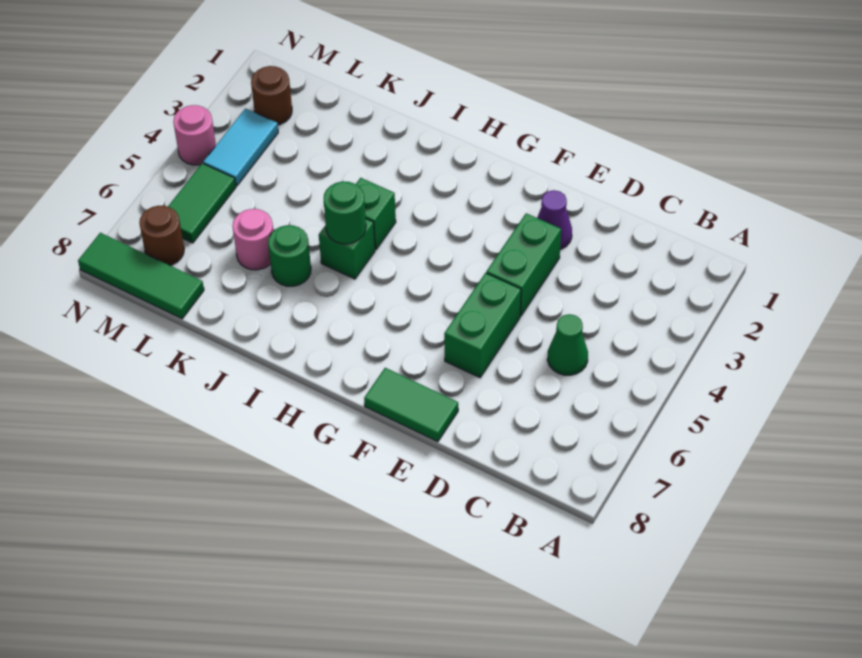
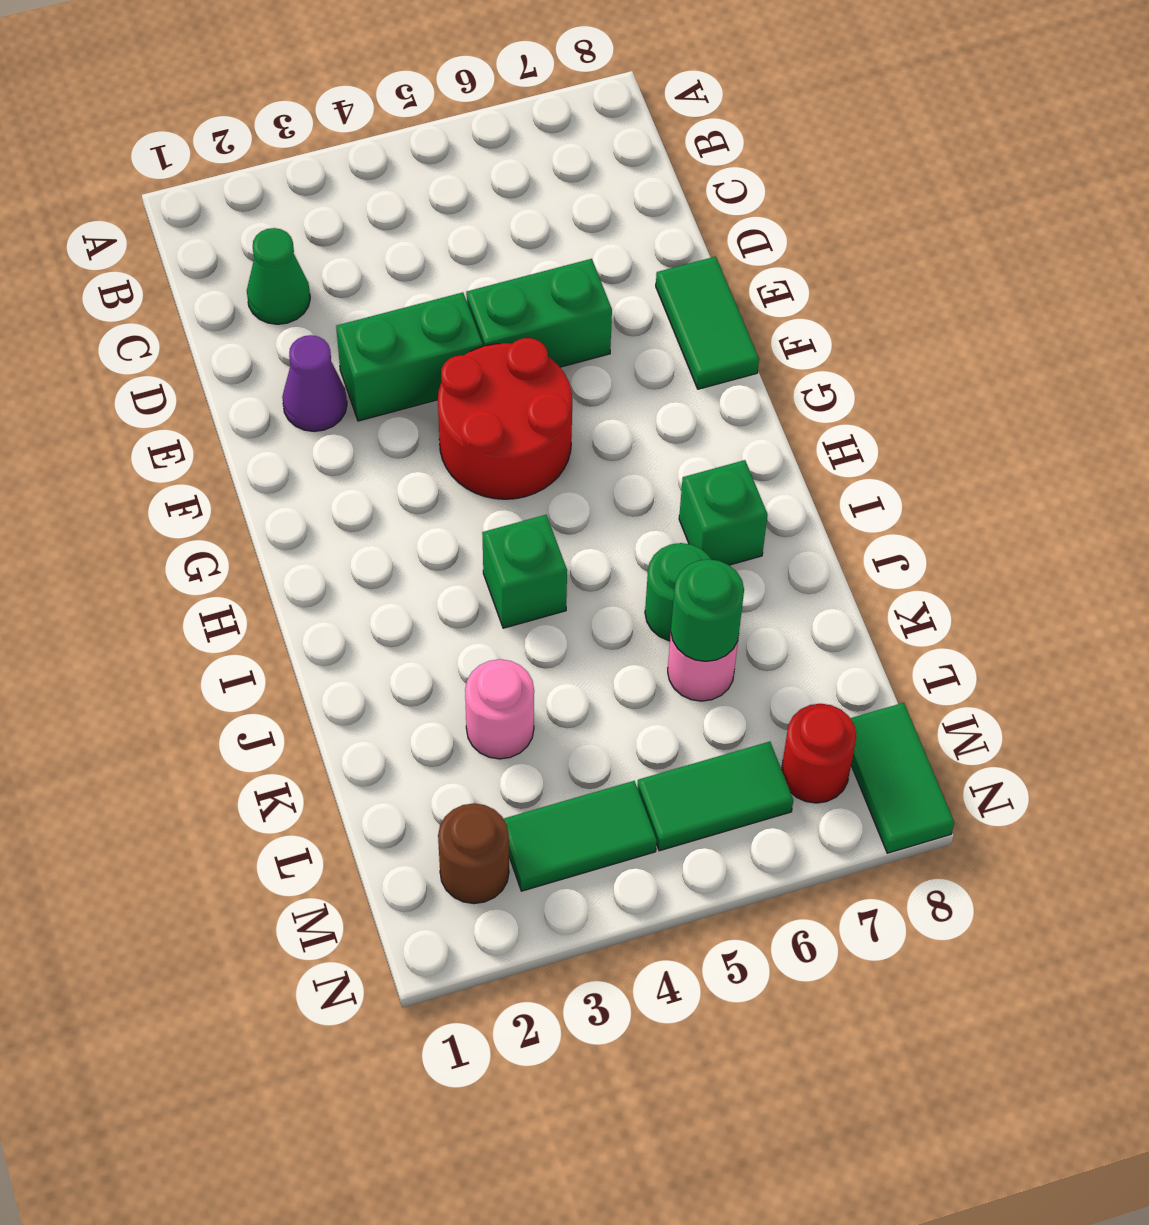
green 1x1 cone [547,314,588,375] -> green 1x1 cone moved to [247,228,310,324]
none -> red 2x2 round brick [438,338,572,499]
green 1x1 brick [319,219,375,279] -> green 1x1 brick moved to [679,460,768,565]
green 1x1 round brick [324,182,366,244] -> green 1x1 round brick moved to [671,559,744,661]
green 1x3 tile [78,233,204,319] -> green 1x2 tile [850,703,954,853]
cyan 1x2 tile [203,108,278,186] -> green 1x2 tile [504,781,657,891]
brown 1x1 round brick [139,206,184,265] -> red 1x1 round brick [782,704,856,803]
pink 1x1 round brick [173,105,216,165] -> pink 1x1 round brick moved to [465,659,534,759]

